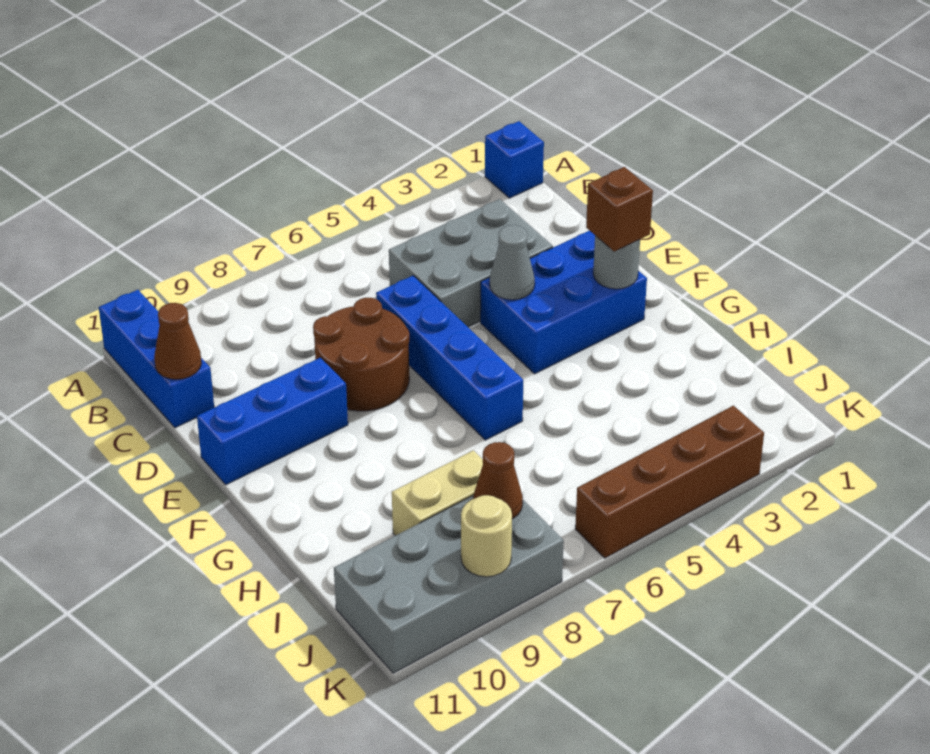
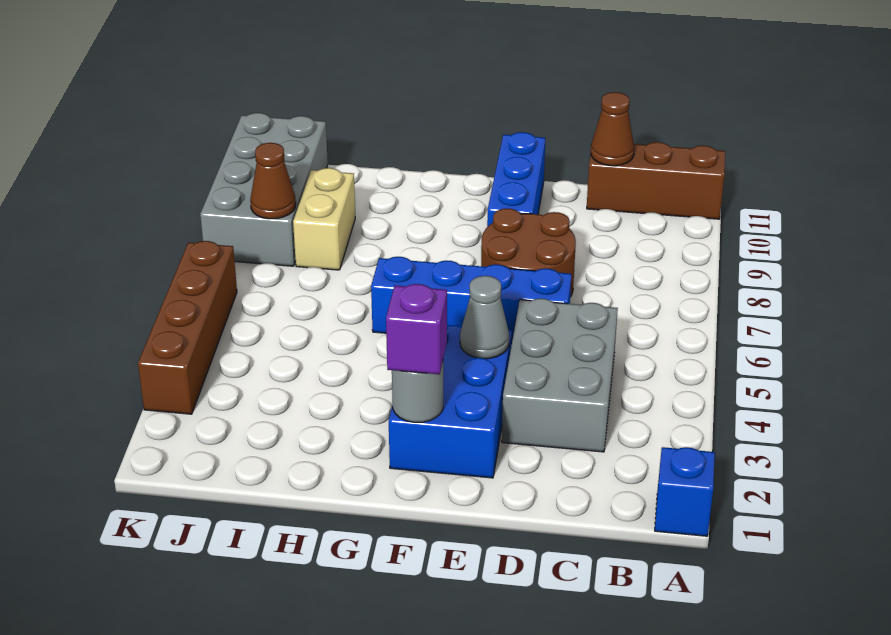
blue 1x3 brick [99,290,214,428] -> brown 1x3 brick [587,142,725,219]
brown 1x1 brick [586,167,653,252] -> purple 1x1 brick [386,284,447,374]
tan 1x1 round brick [461,495,512,577] -> none

